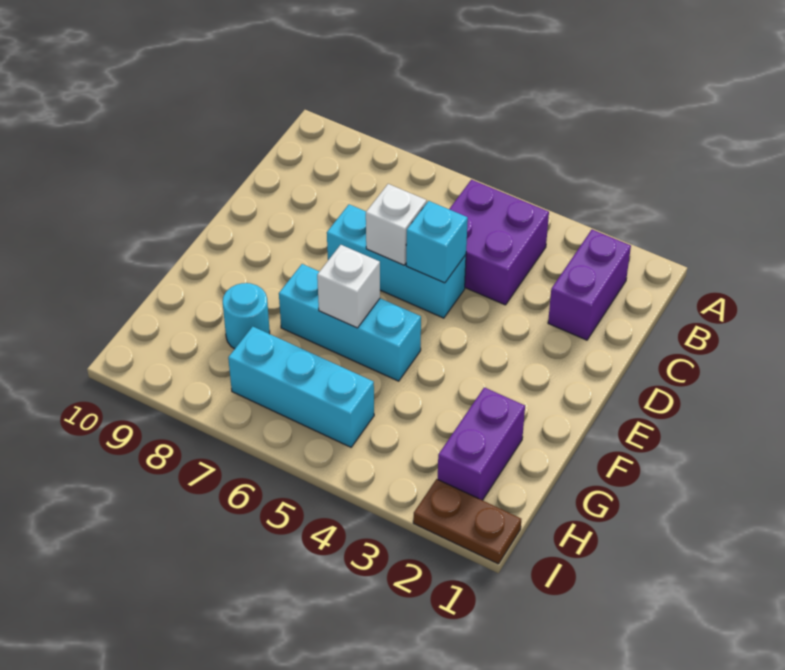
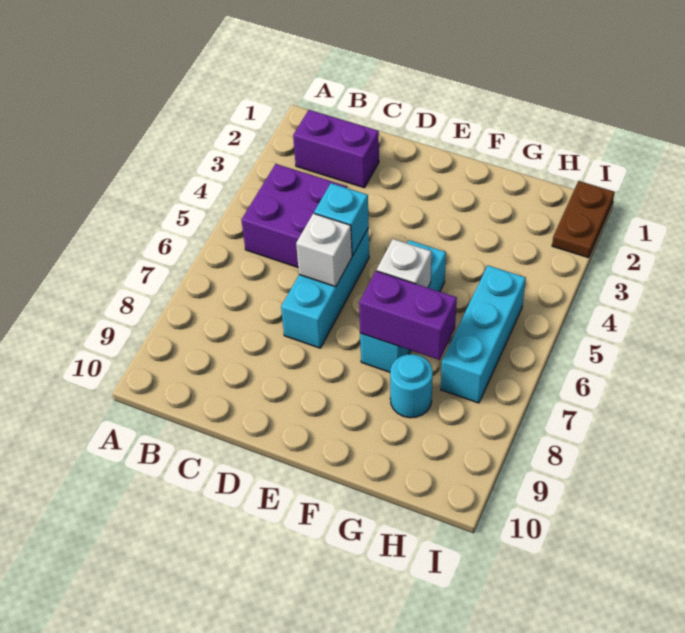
purple 1x2 brick [438,387,525,500] -> purple 1x2 brick moved to [359,271,457,360]

